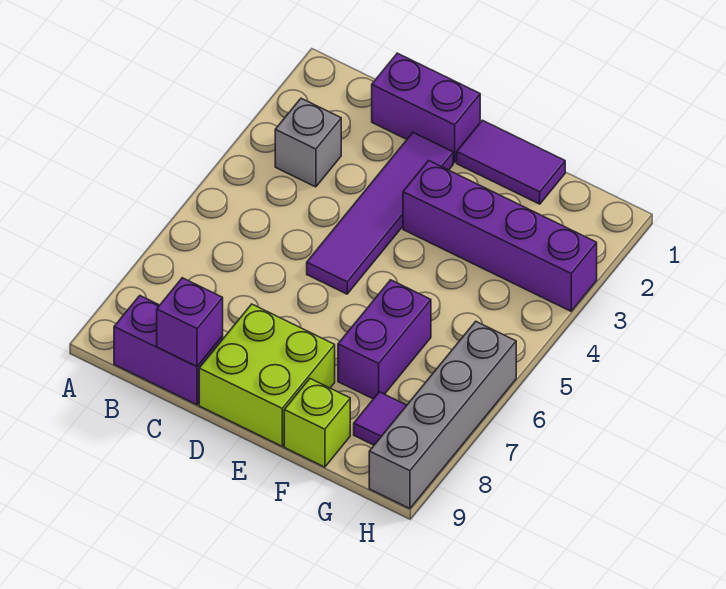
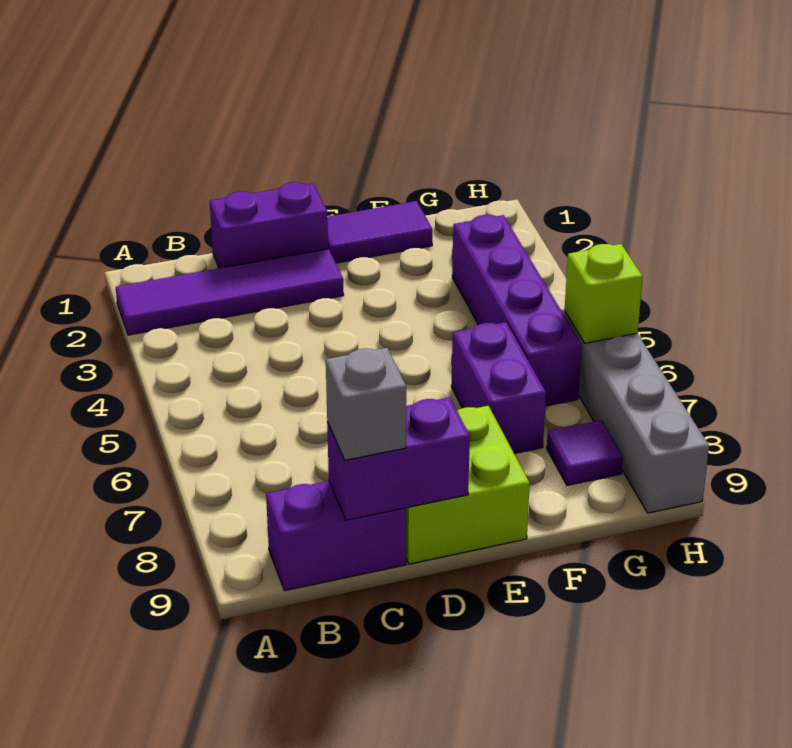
grey 1x1 brick [275,98,341,187] -> grey 1x1 brick moved to [326,348,406,460]
purple 1x1 brick [157,278,223,367] -> purple 1x2 brick [327,397,470,520]
purple 1x4 tile [307,133,453,294] -> purple 1x4 tile turned to [116,249,344,335]
purple 1x4 brick [403,161,597,311] -> purple 1x4 brick turned to [452,215,582,406]
lime 1x1 brick [284,379,350,467] -> lime 1x1 brick moved to [565,244,643,343]

